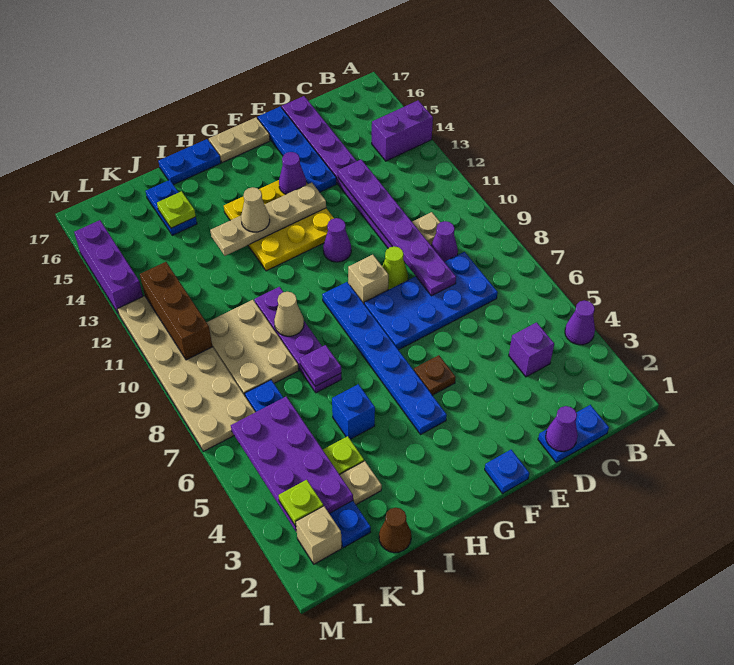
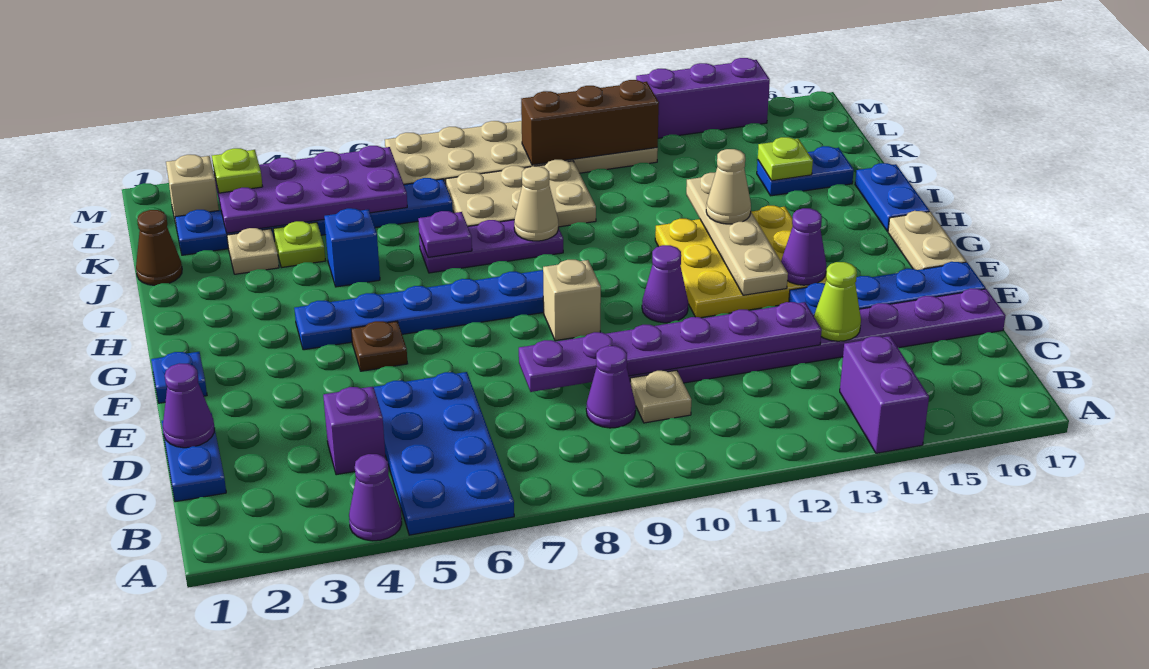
blue 2x4 plate [364,252,498,350] -> blue 2x4 plate moved to [374,372,514,535]
lime 1x1 cone [382,246,408,290] -> lime 1x1 cone moved to [814,262,861,341]
purple 1x4 plate [254,287,342,393] -> purple 1x3 plate [419,220,563,273]

